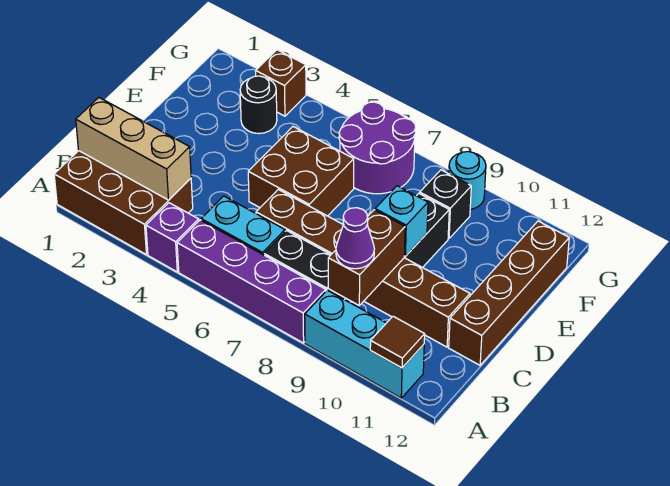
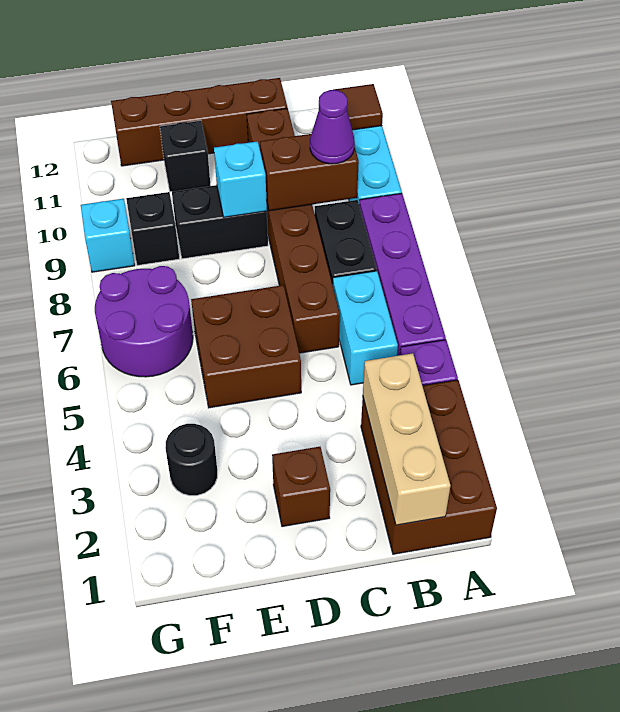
none -> black 1x1 brick [160,120,211,192]
brown 1x1 brick [256,50,306,116] -> brown 1x1 brick moved to [272,447,330,527]
cyan 1x1 round brick [449,152,486,209] -> cyan 1x1 brick [81,199,135,272]

